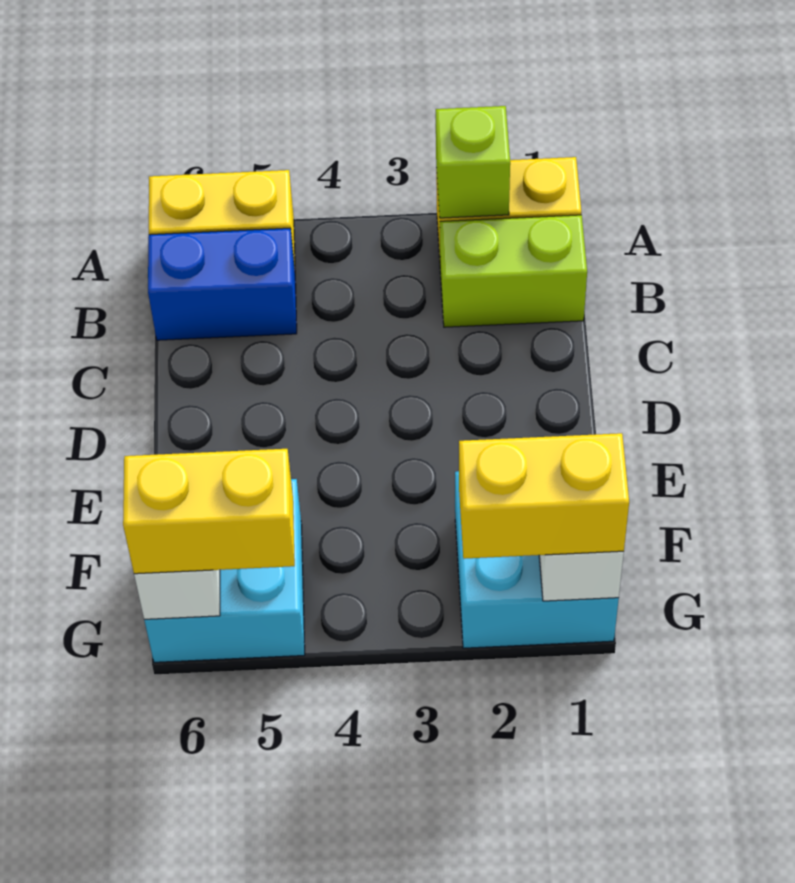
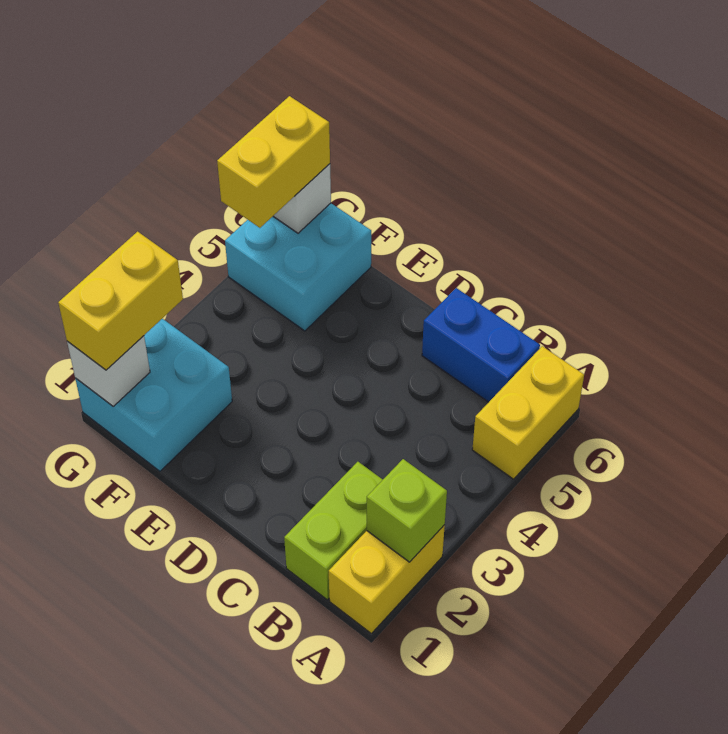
blue 1x2 brick [148,228,297,340] -> blue 1x2 brick turned to [422,288,540,402]

